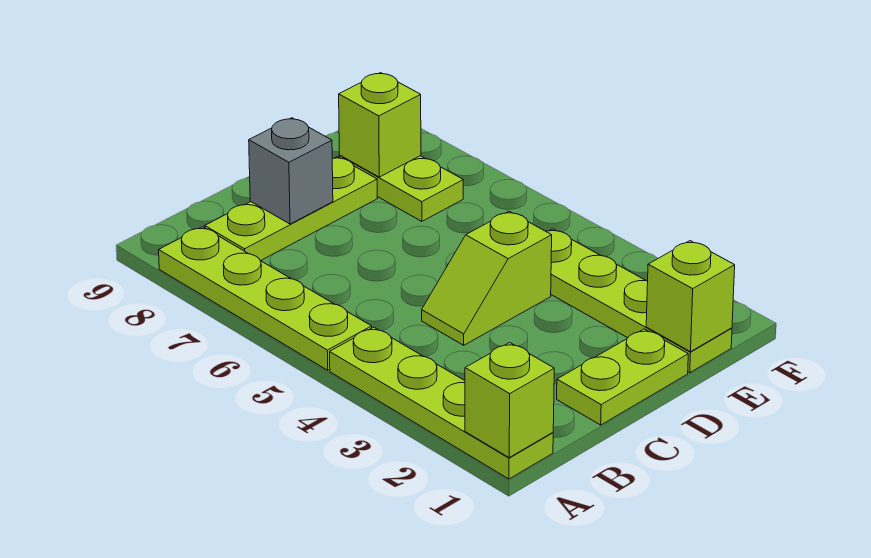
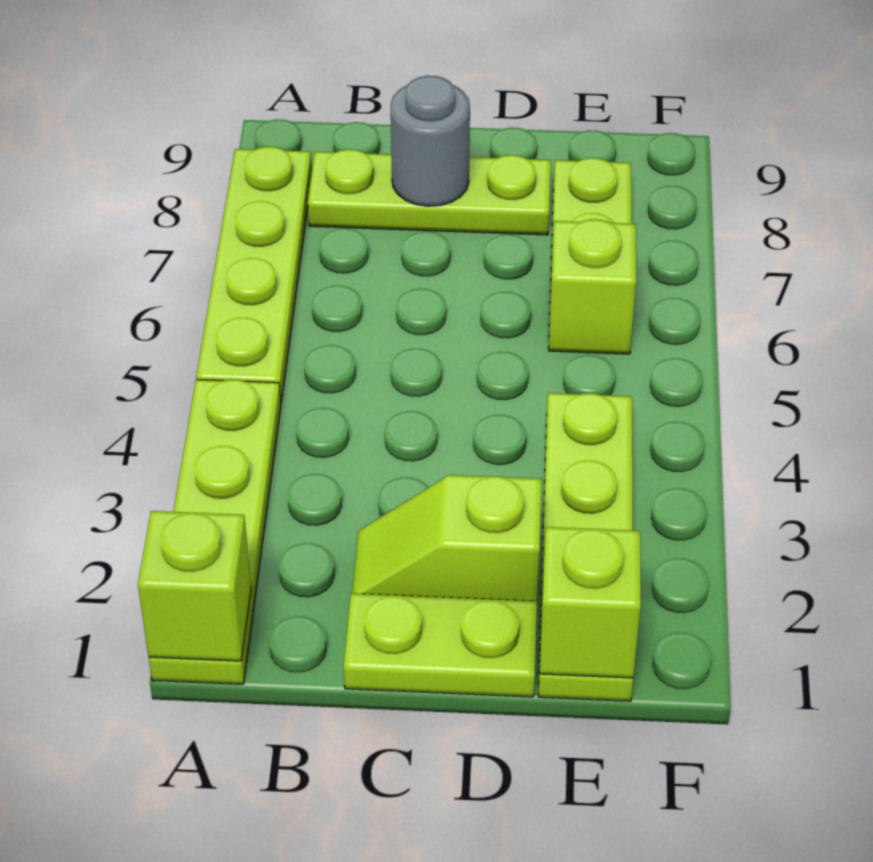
lime 1x2 slope [422,211,552,345] -> lime 1x2 slope moved to [352,475,542,601]
grey 1x1 brick [249,118,333,224] -> grey 1x1 round brick [391,76,470,206]
lime 1x1 brick [339,73,421,177] -> lime 1x1 brick moved to [549,219,636,354]

